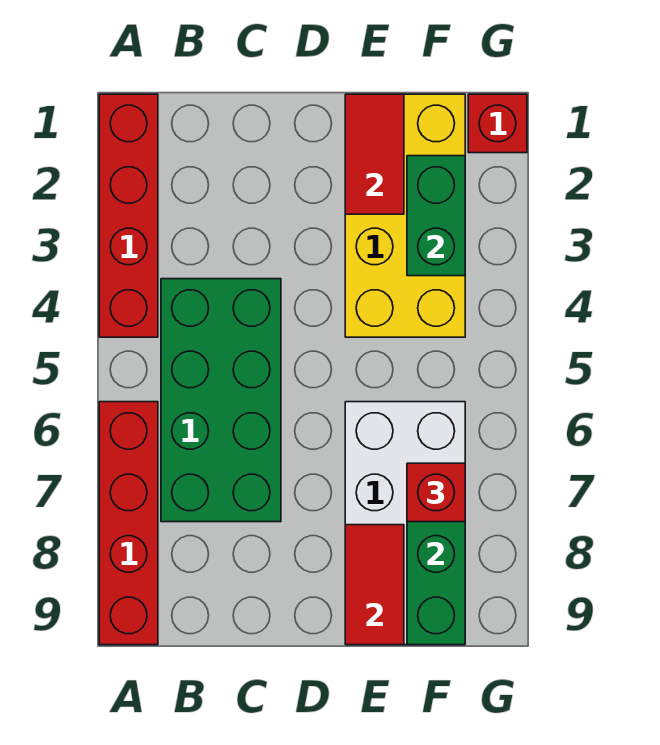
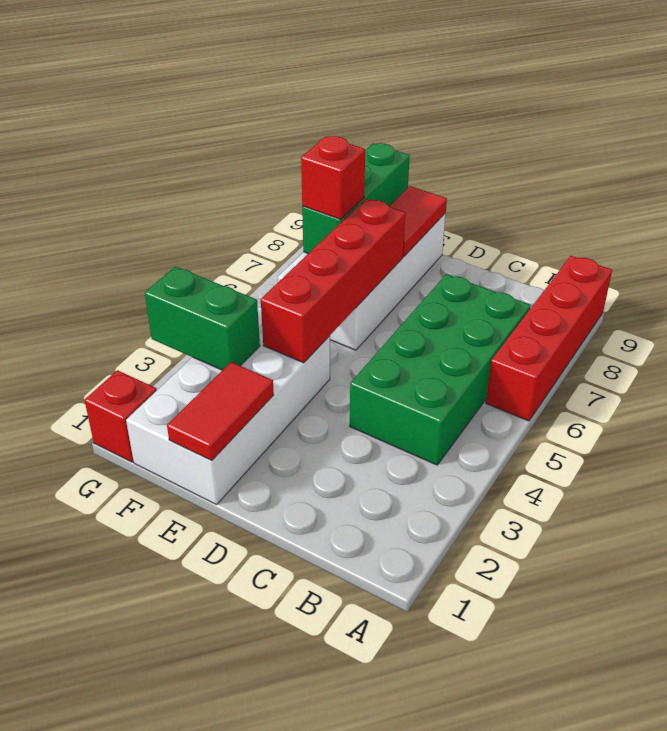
red 1x4 brick [99,94,158,337] -> red 1x4 brick moved to [261,199,405,363]
yellow 2x4 brick [345,94,465,337] -> white 2x4 brick [126,307,330,505]
green 1x2 brick [407,156,465,276] -> green 1x2 brick turned to [145,267,260,370]

